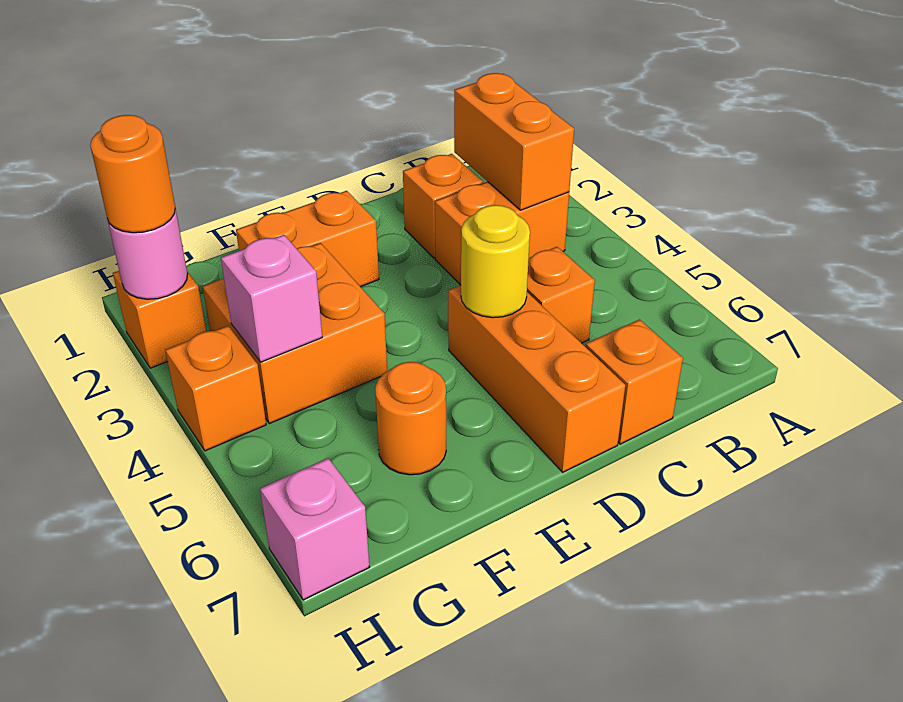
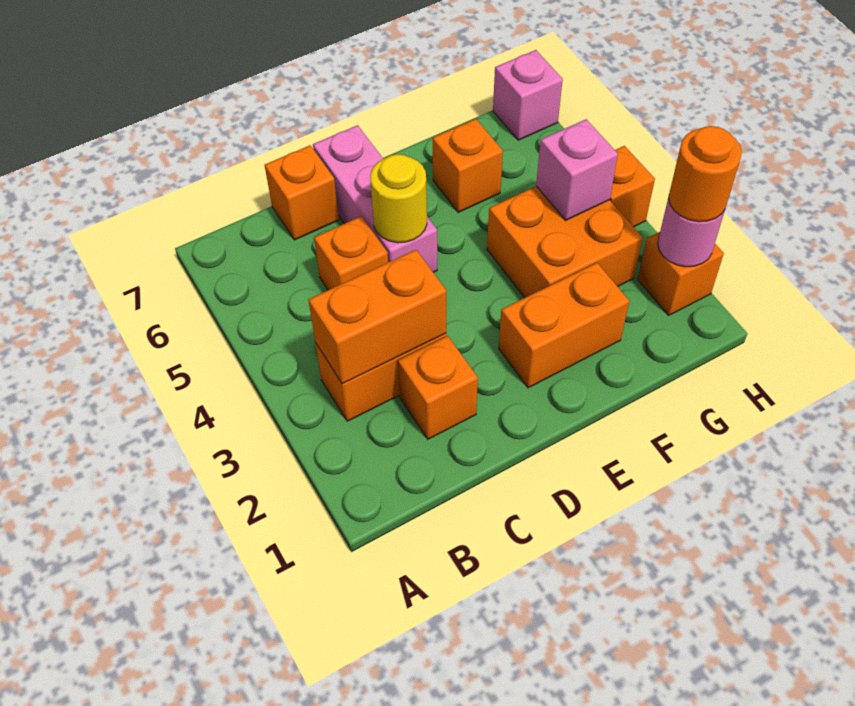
orange 1x2 brick [454,73,574,210] -> orange 1x2 brick turned to [308,250,446,384]
orange 1x3 brick [448,285,625,472] -> pink 1x3 brick [313,125,437,272]
orange 1x1 round brick [375,362,446,475] -> orange 1x1 brick [433,119,503,213]

